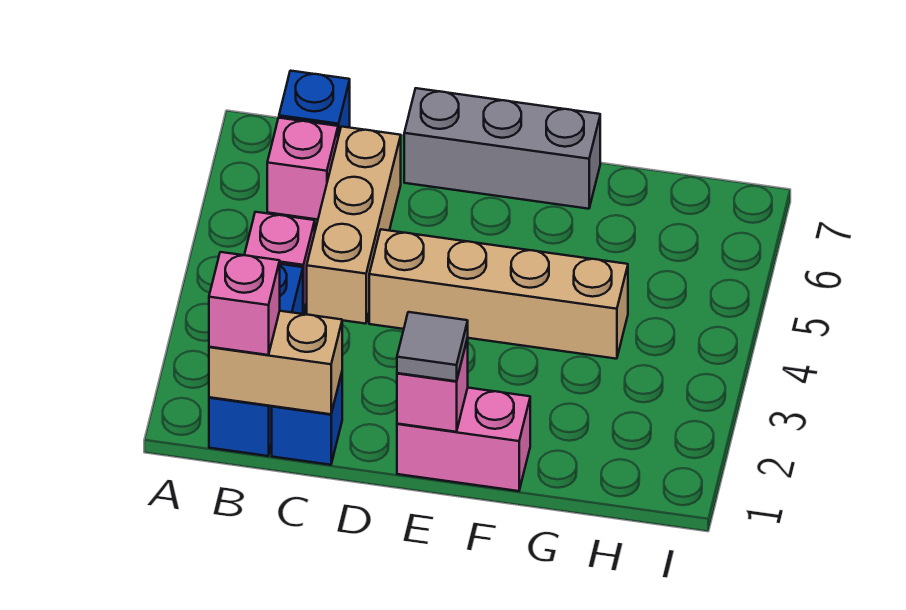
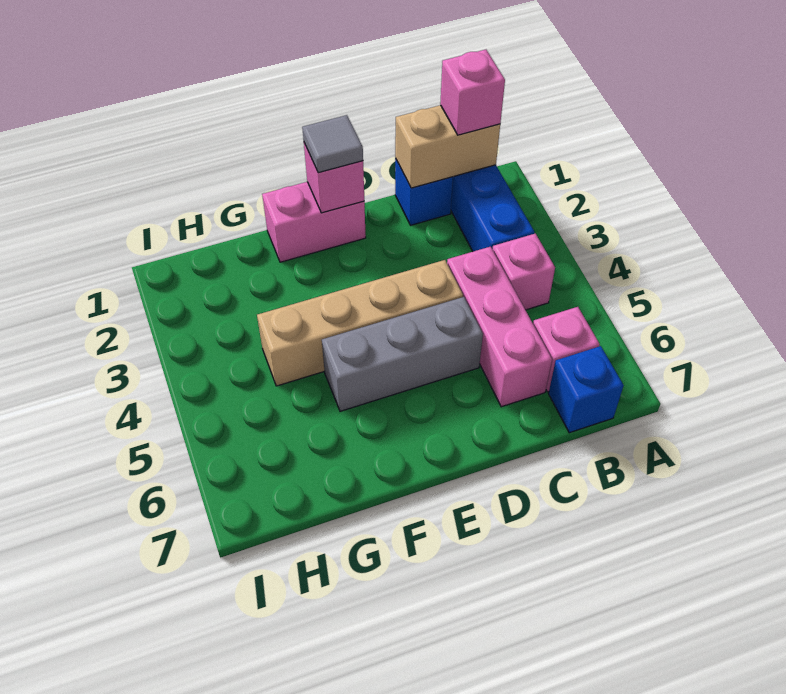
tan 1x3 brick [307,126,401,324] -> pink 1x3 brick [447,247,552,407]
grey 1x3 brick [404,88,600,209] -> grey 1x3 brick moved to [322,297,483,411]

